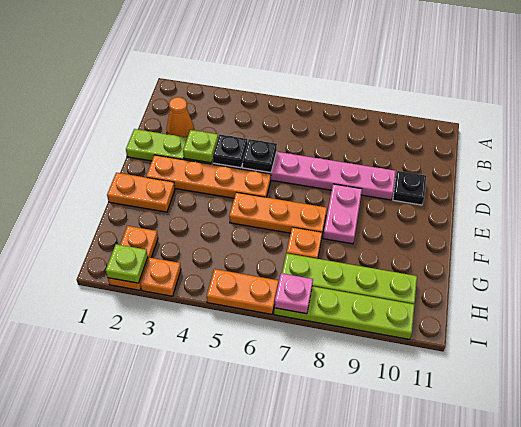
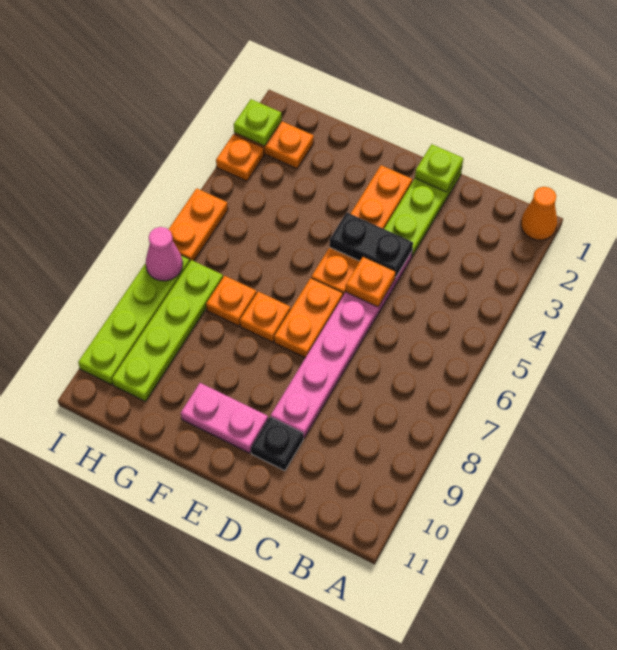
orange 1x1 cone [167,97,194,137] -> orange 1x1 cone moved to [521,187,557,240]
lime 1x1 plate [183,130,218,163] -> lime 1x1 plate moved to [415,144,463,192]
black 1x1 plate [213,135,247,168] -> black 1x2 plate [329,213,413,277]
black 1x1 plate [243,139,277,173] -> orange 1x1 plate [346,257,396,307]
pink 1x2 plate [323,184,362,244] -> pink 1x2 plate moved to [181,383,268,453]
orange 1x2 plate [107,173,175,212] -> orange 1x2 plate moved to [274,278,343,358]
orange 1x3 plate [229,192,327,233] -> orange 1x1 plate [240,292,290,342]
pink 1x1 plate [274,273,313,314] -> pink 1x1 cone [146,227,183,281]

